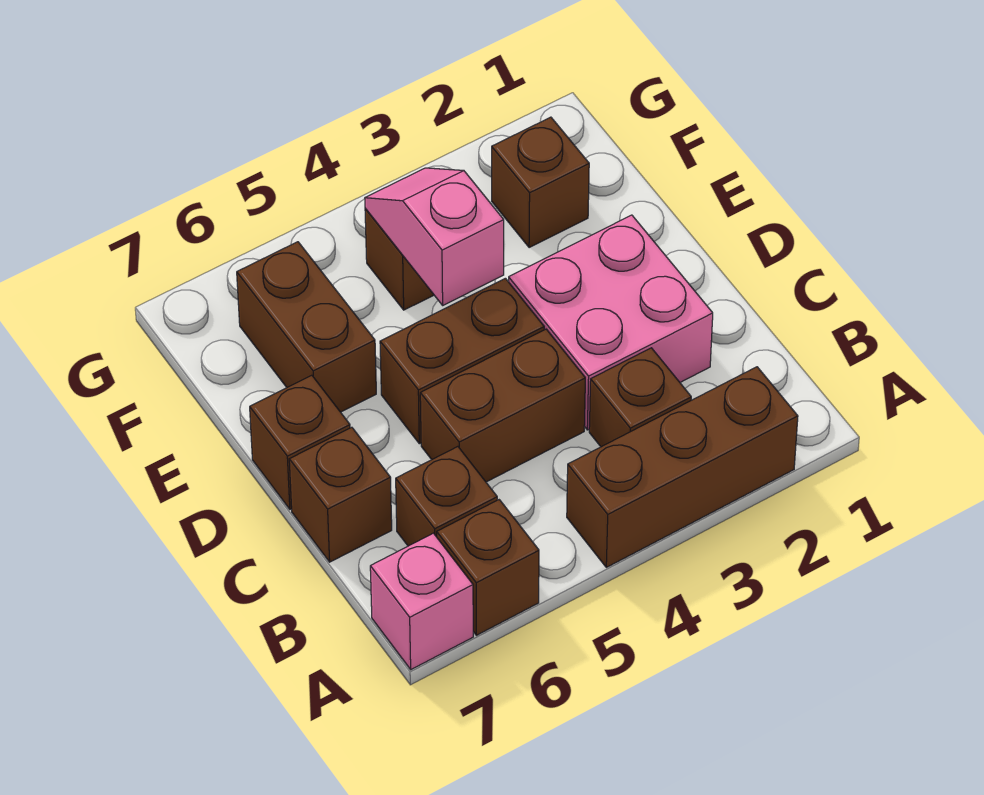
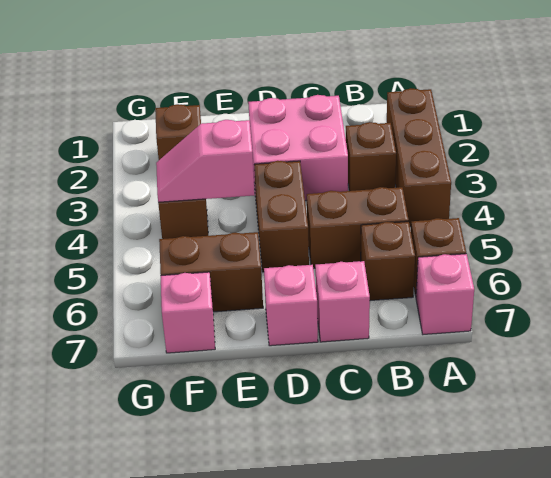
brown 1x2 brick [420,329,585,482] -> brown 1x2 brick turned to [307,187,409,268]
brown 1x1 brick [289,427,392,562] -> pink 1x1 brick [315,261,370,342]
brown 1x1 brick [250,375,350,509] -> pink 1x1 brick [264,265,318,346]
none -> pink 1x1 brick [161,272,215,353]

